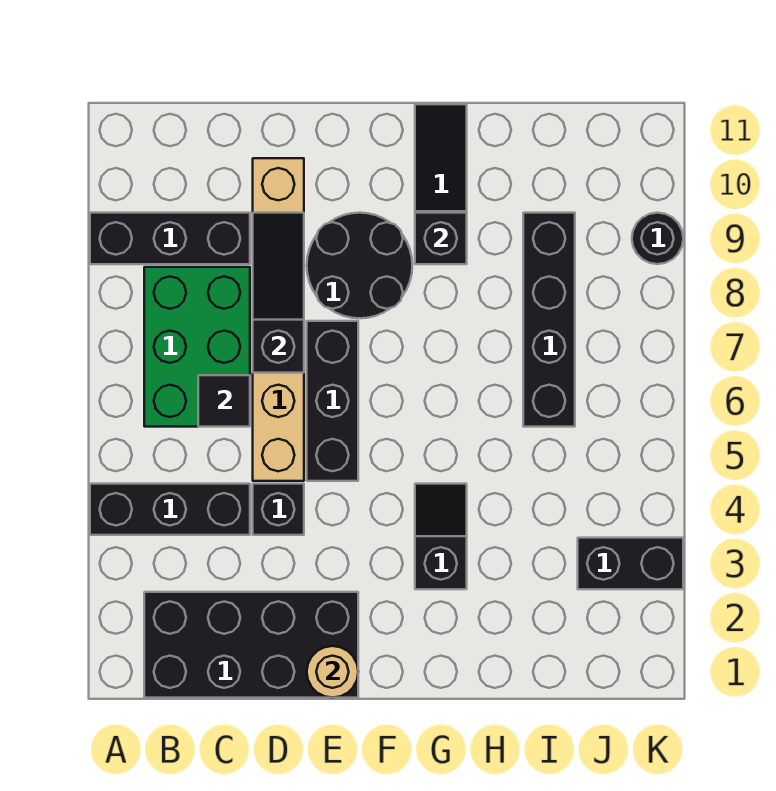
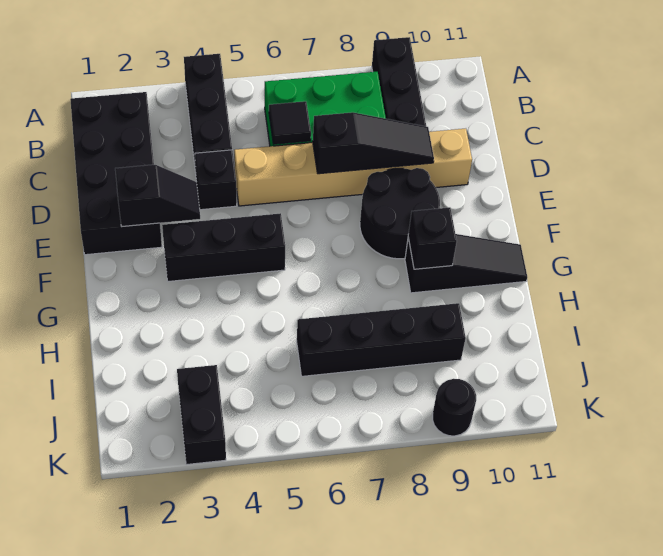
tan 1x1 round brick [307,646,358,698] -> none
black 1x3 brick [307,321,358,481] -> black 1x3 brick moved to [162,213,285,281]
black 1x2 slope [415,484,467,589] -> black 1x2 slope moved to [115,165,200,227]

